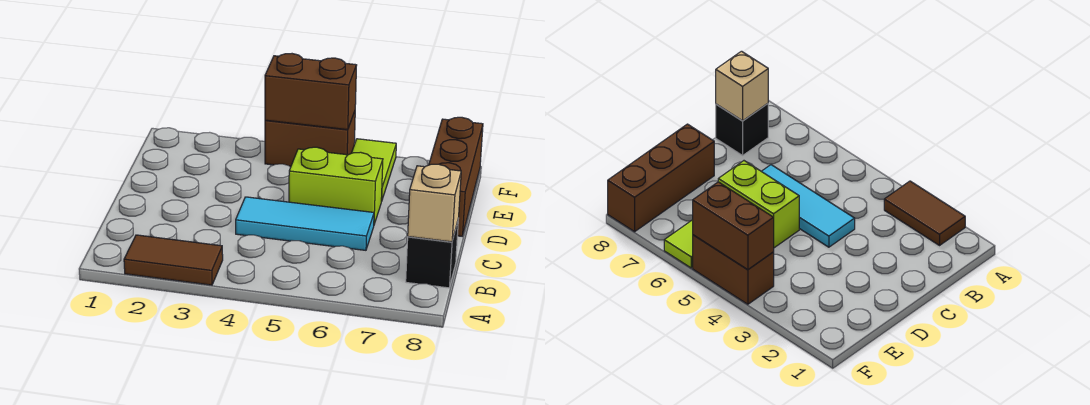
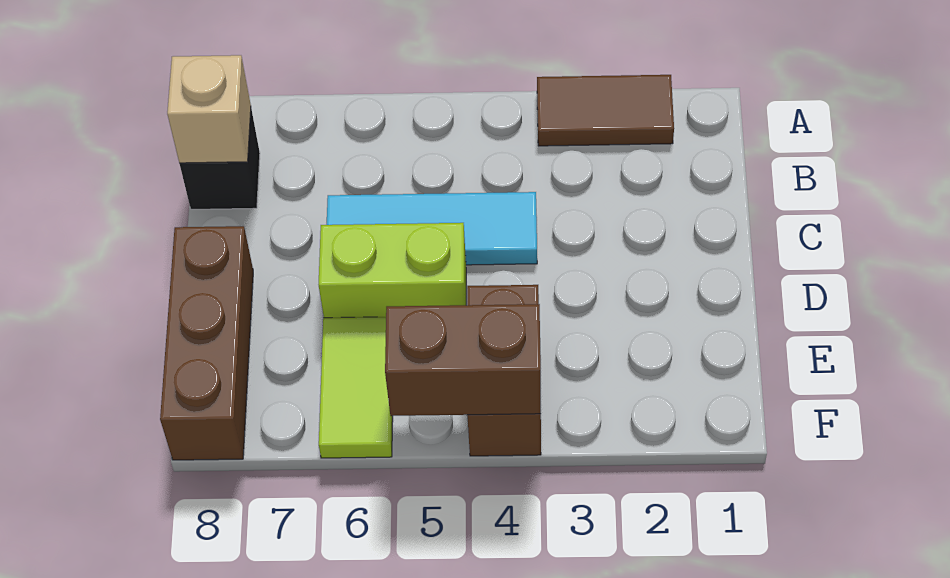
brown 1x2 brick [265,111,355,167] -> brown 1x2 brick turned to [467,285,541,456]

